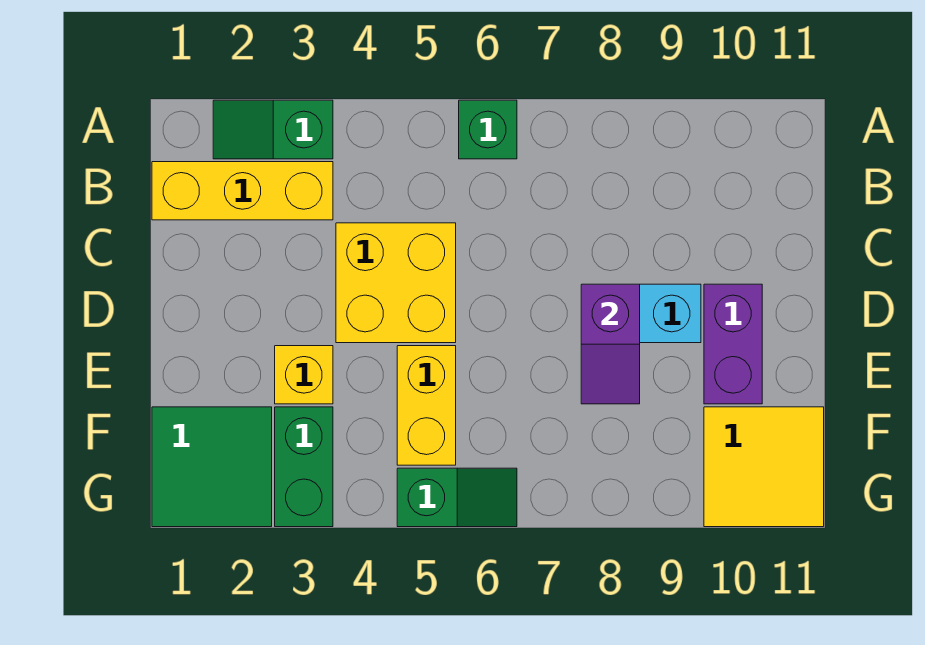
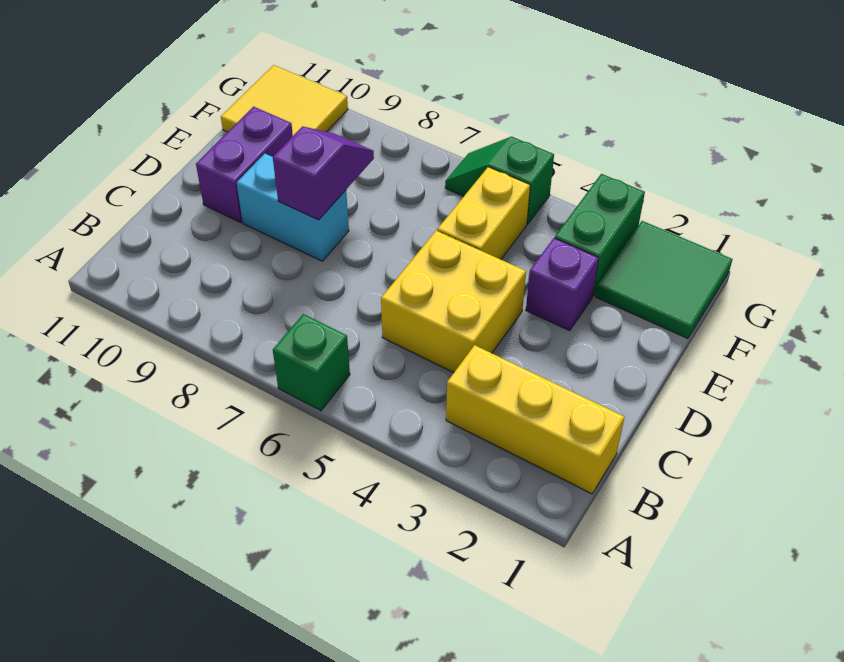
green 1x2 slope [213,100,333,159] -> none
yellow 1x1 brick [275,346,333,404] -> purple 1x1 brick [526,238,599,331]

